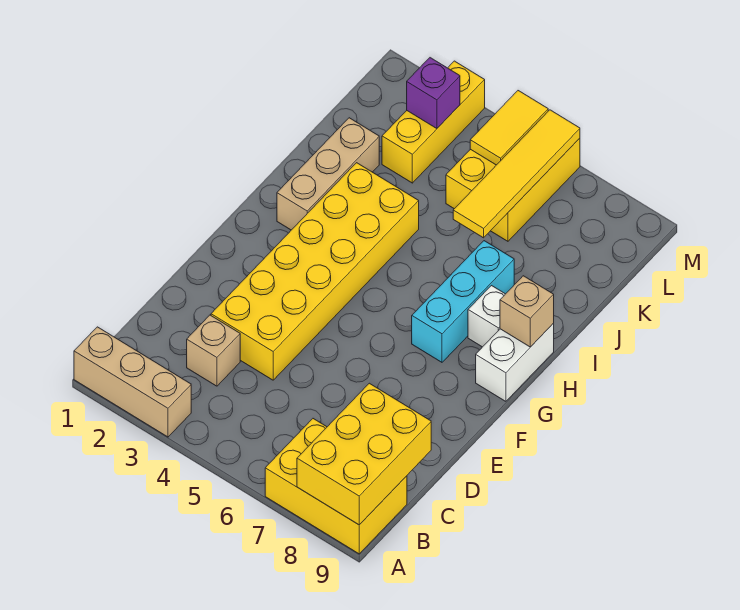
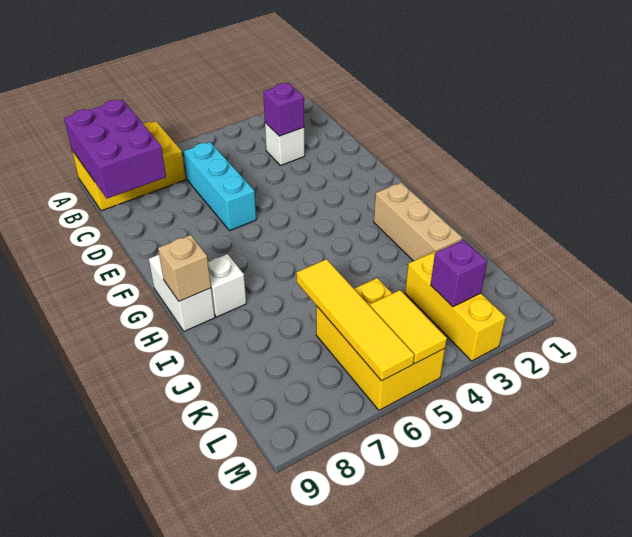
tan 1x3 brick [74,327,191,437] -> none
yellow 2x3 brick [297,383,431,525] -> purple 2x3 brick [64,100,166,198]
tan 1x1 brick [187,315,240,386] -> white 1x1 brick [265,123,305,165]
none -> purple 1x1 brick [263,83,304,136]
yellow 2x6 brick [211,163,419,380] -> none
cyan 1x3 brick [412,241,514,362] -> cyan 1x3 brick moved to [184,142,256,231]

